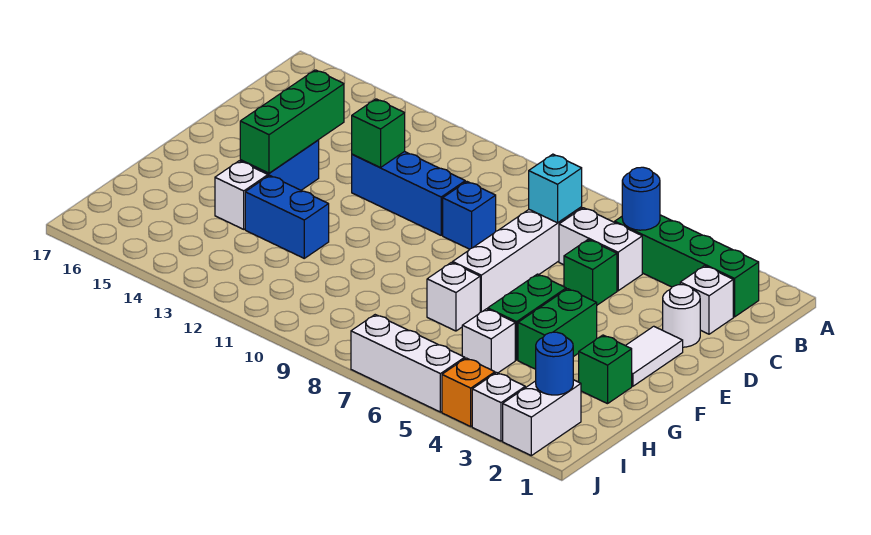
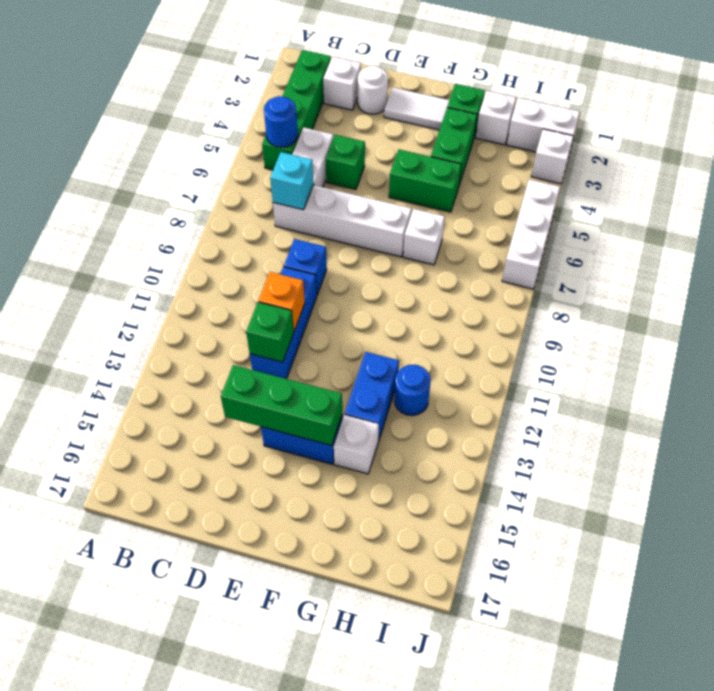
green 1x2 brick [518,289,597,369] -> green 1x2 brick turned to [431,107,477,185]
white 1x1 brick [462,309,515,373] -> white 1x1 brick moved to [476,91,516,145]
blue 1x1 round brick [536,332,573,395] -> blue 1x1 round brick moved to [394,364,431,416]
orange 1x1 brick [442,358,495,426] -> orange 1x1 brick moved to [258,272,305,331]

